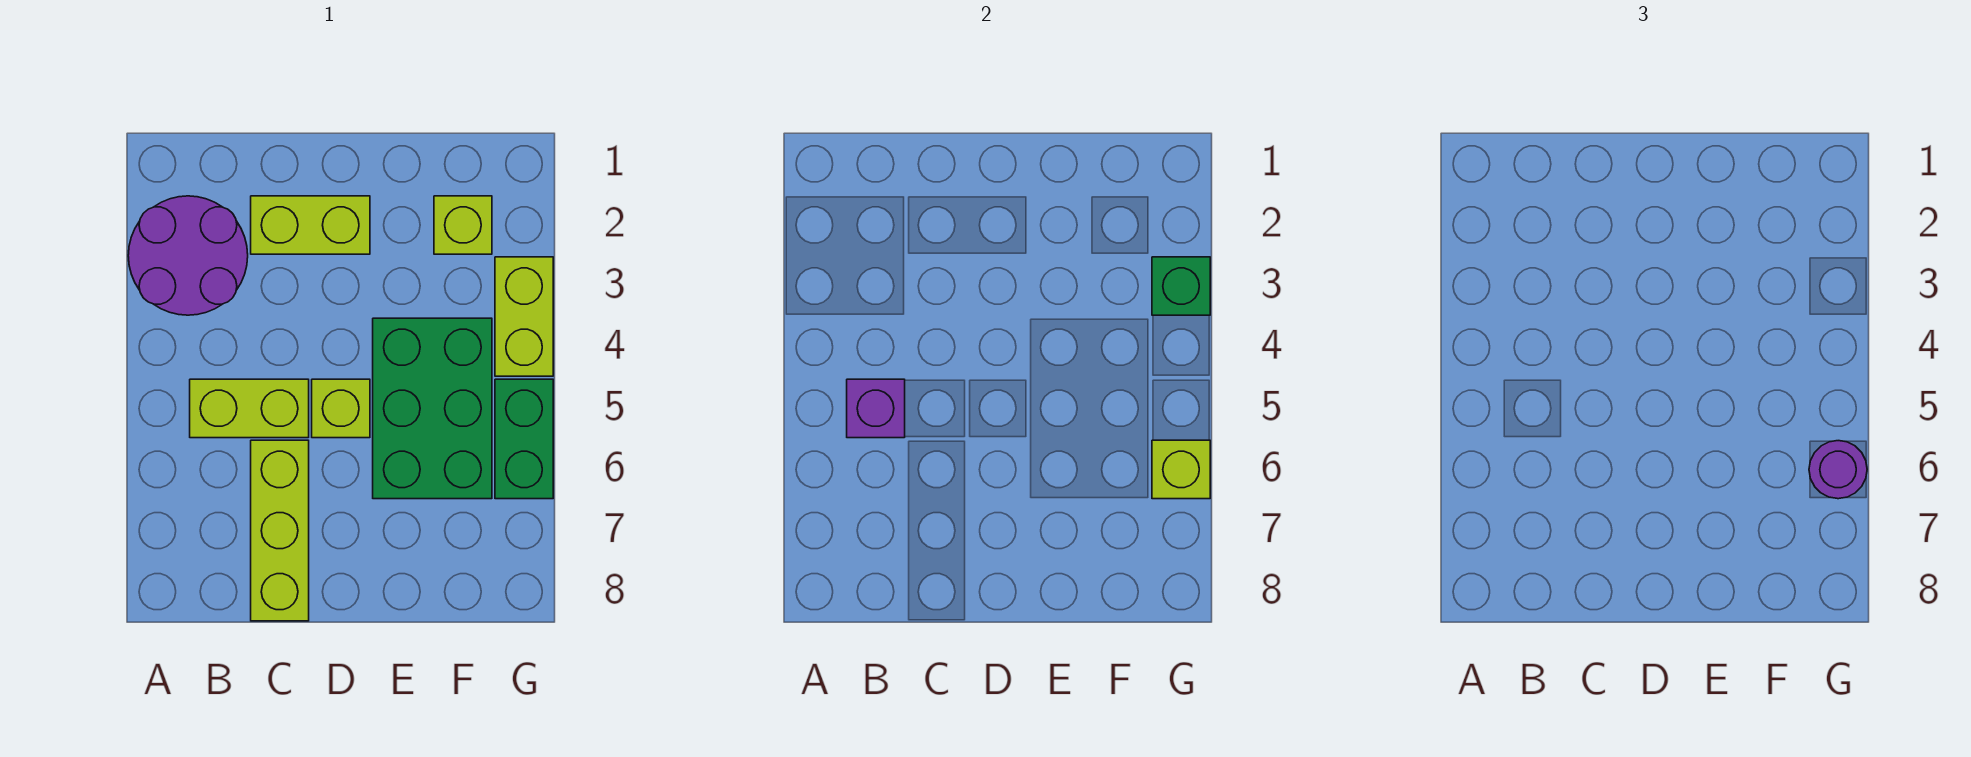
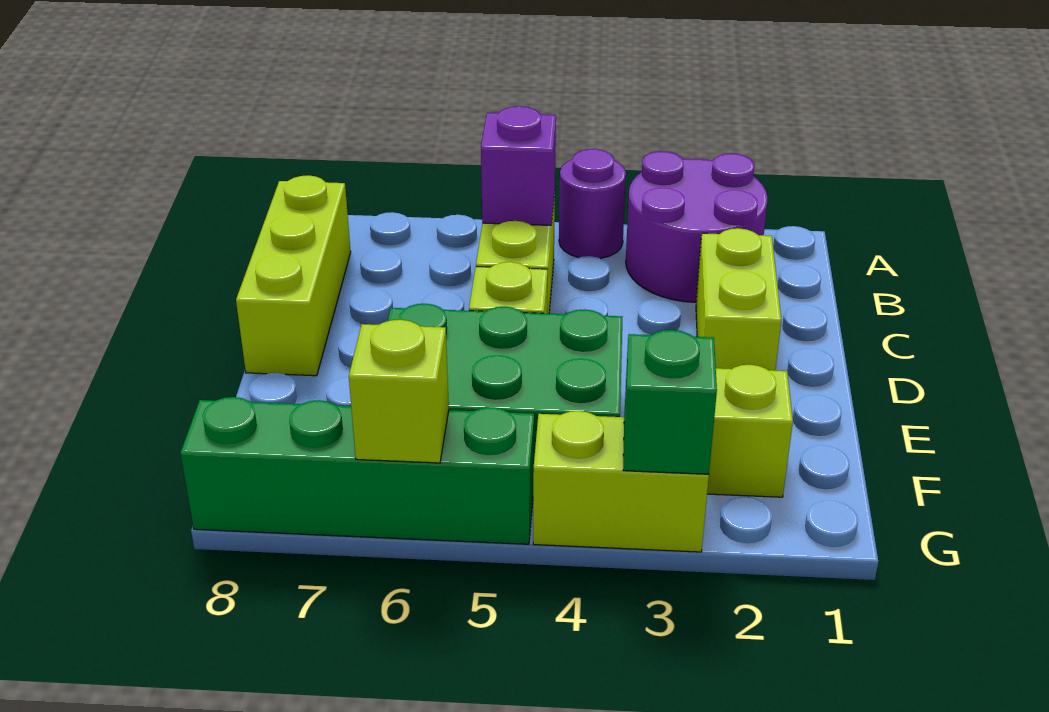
lime 1x3 brick [251,440,309,621] -> lime 1x3 brick turned to [236,175,351,376]
green 1x2 brick [495,379,553,499] -> green 1x4 brick [180,397,534,544]
purple 1x1 round brick [1809,441,1867,499] -> purple 1x1 round brick moved to [559,149,626,259]

